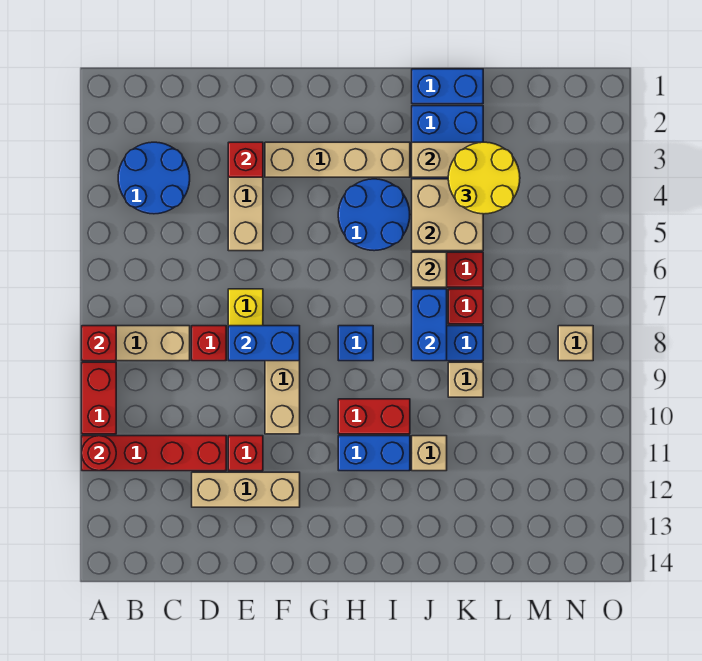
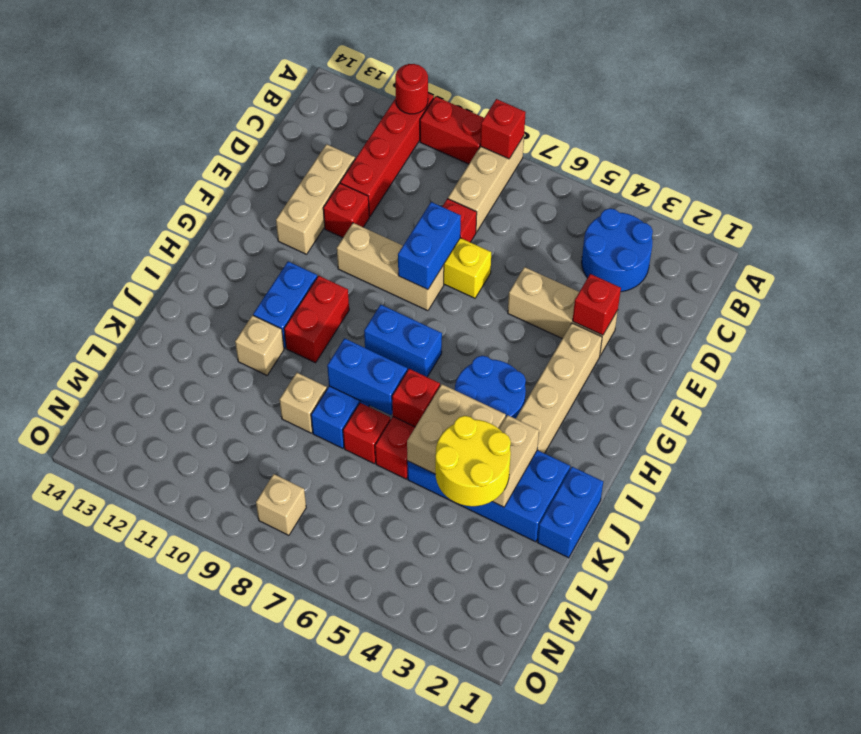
blue 1x1 brick [338,326,373,361] -> blue 1x2 brick [364,305,442,377]
tan 1x1 brick [412,252,447,287] -> red 1x1 brick [392,369,440,427]

